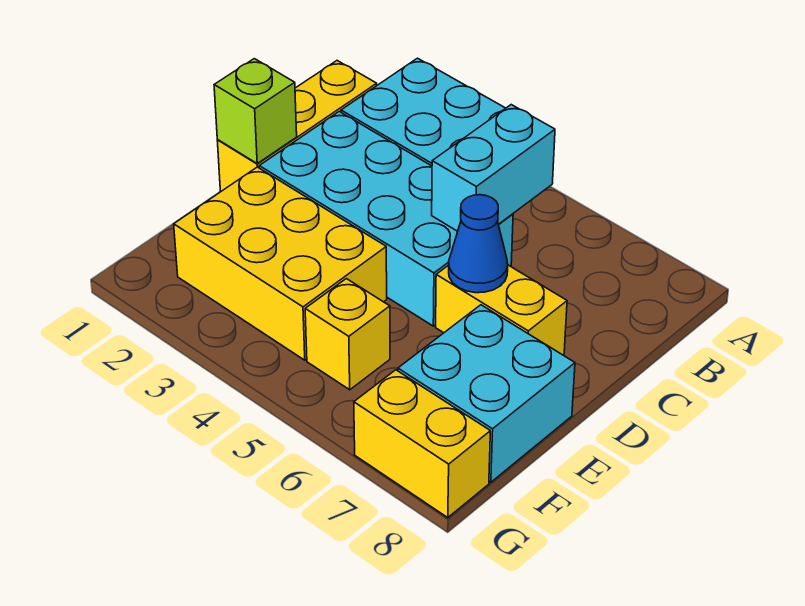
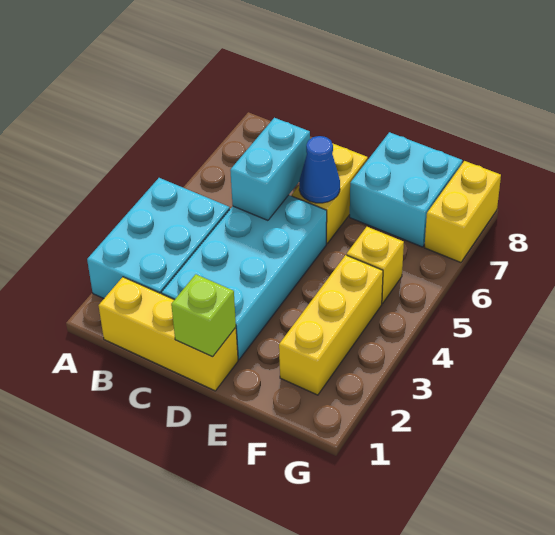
cyan 1x2 brick [432,105,555,231] -> cyan 1x2 brick turned to [230,118,310,220]
yellow 2x3 brick [174,167,387,360] -> yellow 1x3 brick [279,255,383,395]

